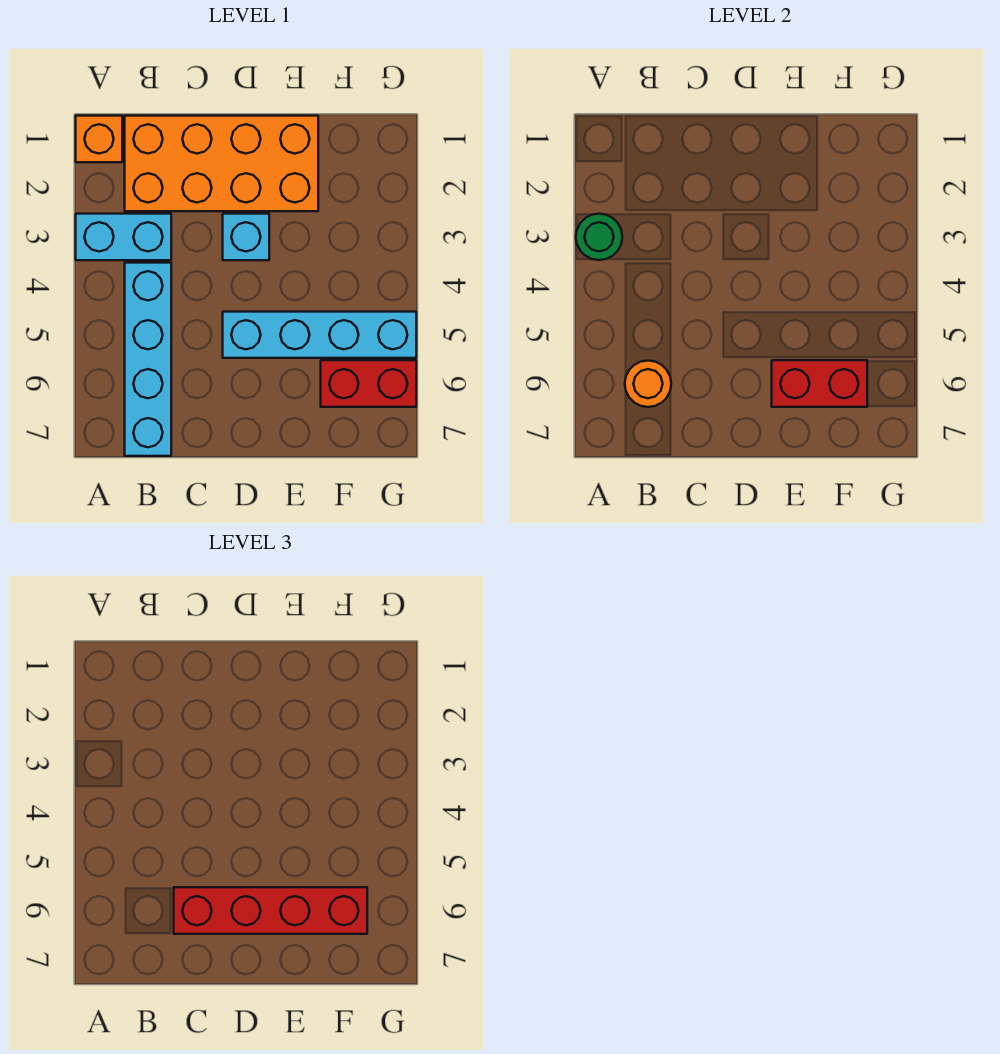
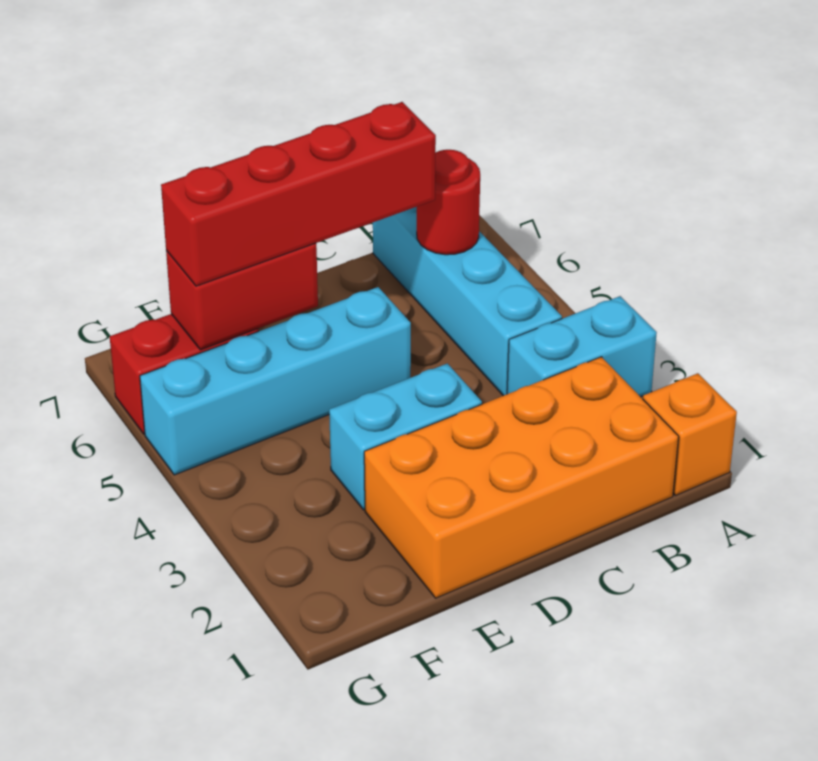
green 1x1 round brick [576,214,622,260] -> none
orange 1x1 round brick [625,361,671,407] -> red 1x1 round brick [417,150,480,255]
cyan 1x1 brick [223,214,269,260] -> cyan 1x2 brick [329,363,482,510]

